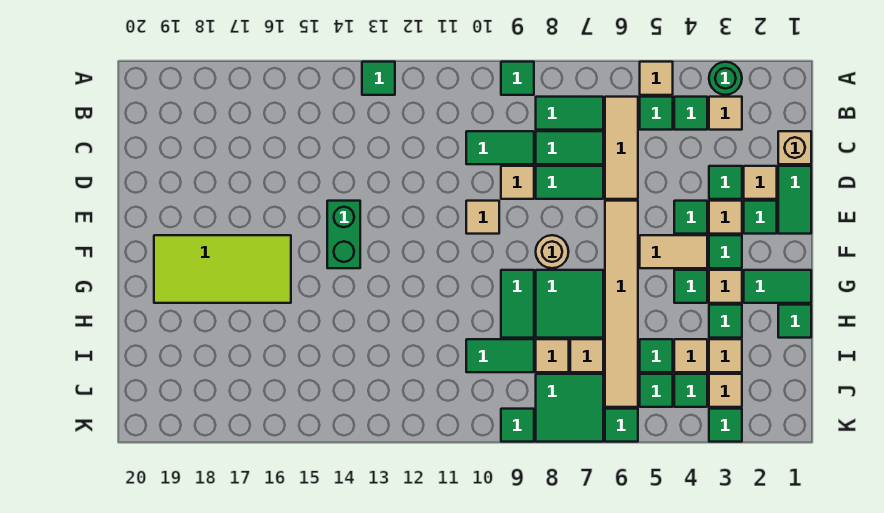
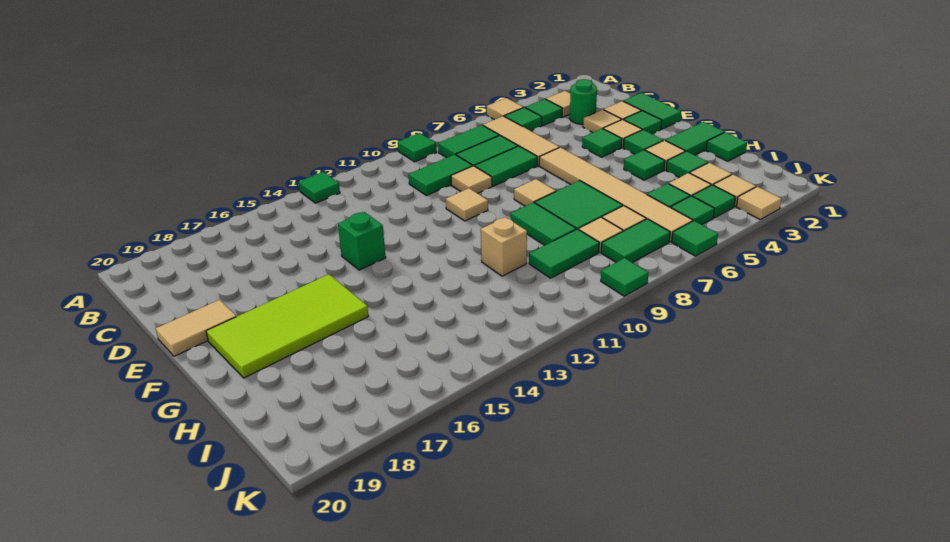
green 1x1 round brick [709,62,742,95] -> green 1x1 round brick moved to [570,79,597,124]
tan 1x1 brick [778,131,811,164] -> tan 1x1 brick moved to [481,217,527,276]
green 1x1 tile [709,166,742,199] -> tan 1x1 tile [583,110,622,132]
green 1x2 brick [327,201,360,268] -> green 1x1 brick [338,212,386,270]
tan 1x2 tile [640,235,707,268] -> tan 1x2 tile moved to [156,300,236,356]
tan 1x1 round brick [536,235,569,268] -> tan 1x1 tile [514,179,556,206]
green 2x2 tile [536,374,603,442] -> green 1x2 tile [601,219,670,263]
green 1x1 tile [709,409,742,442] -> tan 1x1 tile [737,187,781,220]

